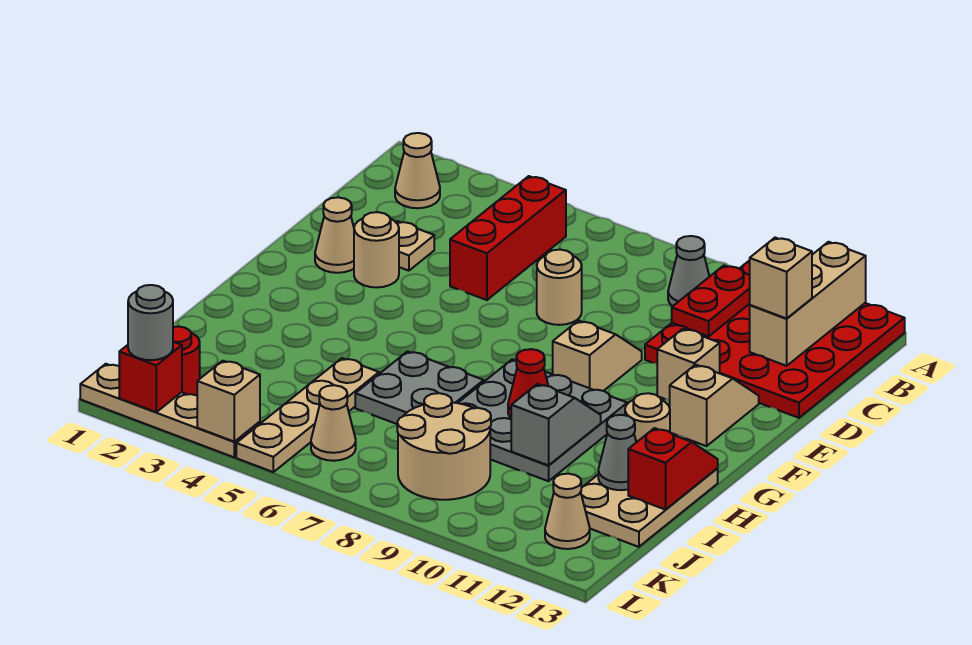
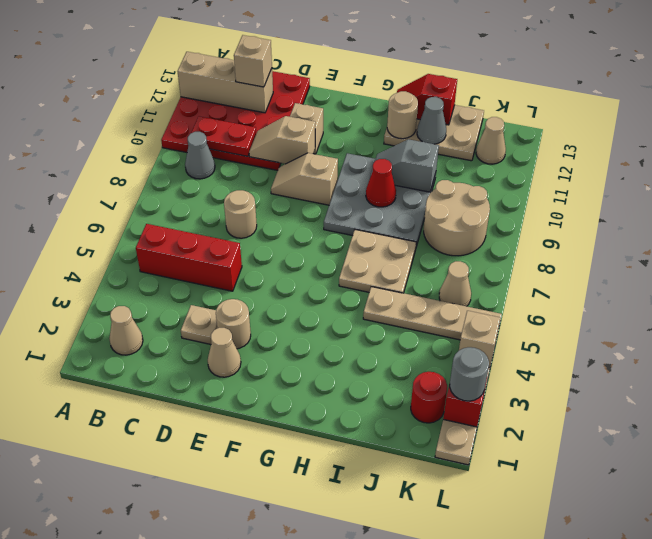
tan 1x2 slope [670,365,759,446] -> tan 1x2 slope moved to [249,116,315,164]
grey 2x2 plate [355,351,484,424] -> tan 2x2 plate [339,230,416,293]

